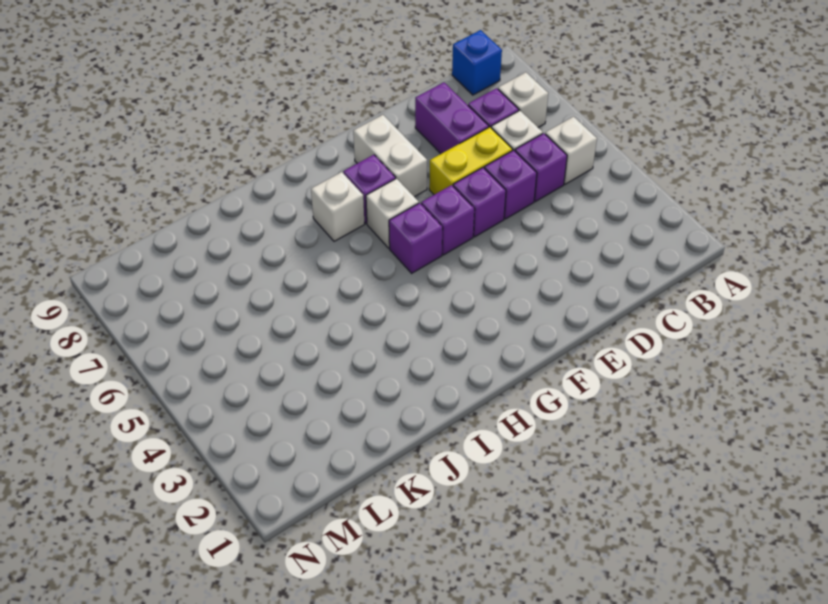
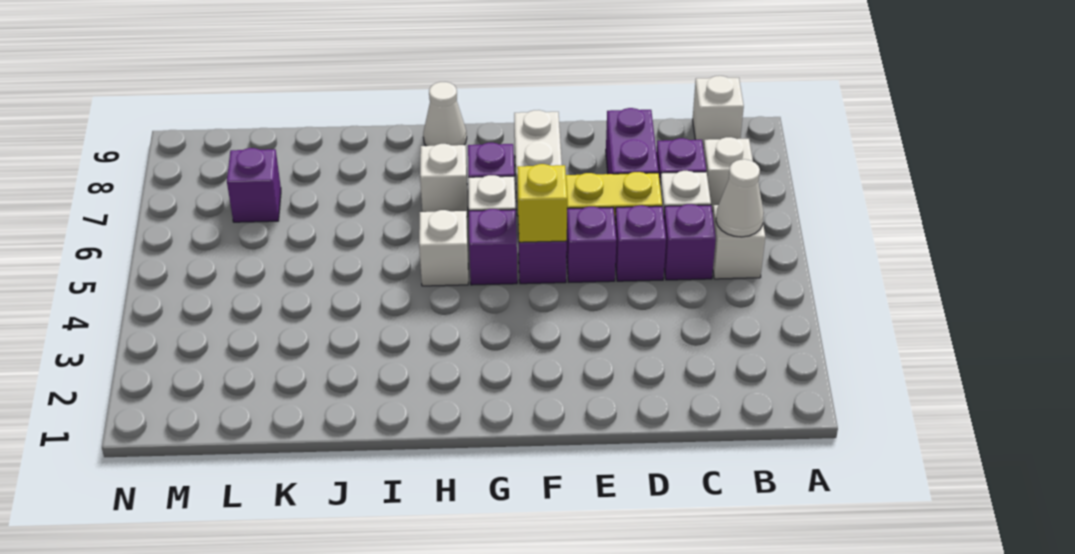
none -> white 1x1 cone [716,159,764,237]
blue 1x1 brick [452,30,502,95] -> white 1x1 brick [693,76,744,148]
none -> yellow 1x1 brick [517,164,567,242]
none -> white 1x1 brick [419,210,468,286]
none -> white 1x1 cone [423,82,467,146]
none -> purple 1x1 brick [227,148,281,222]

